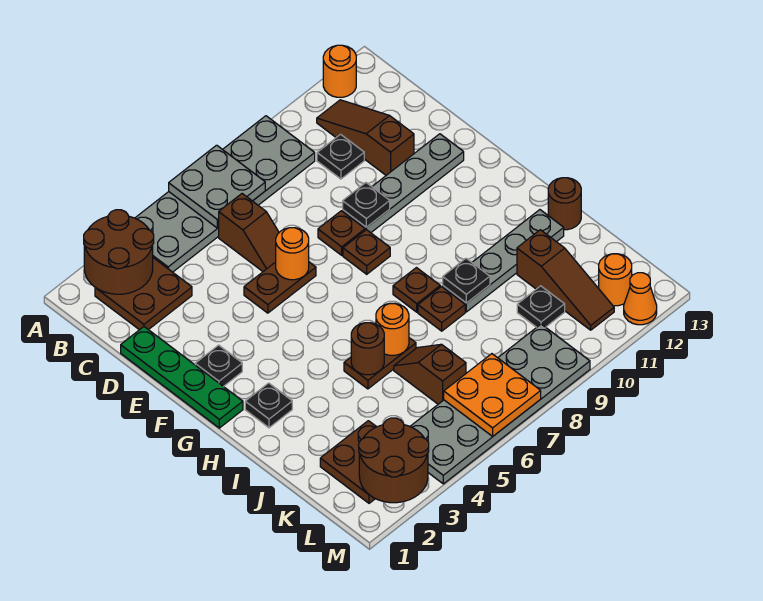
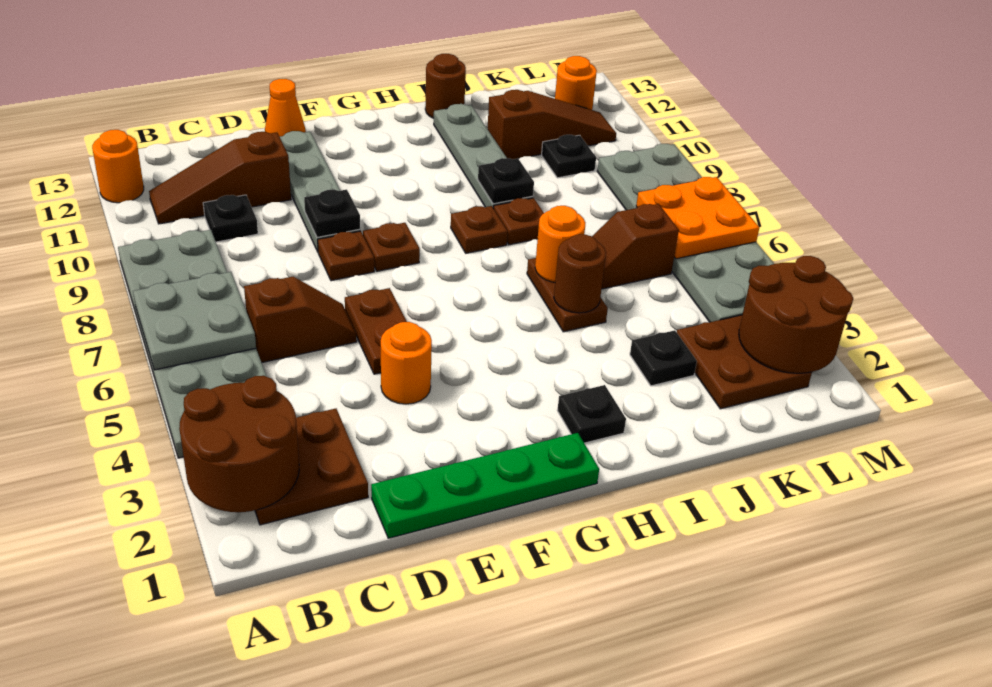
orange 1x1 round brick [276,228,309,280] -> orange 1x1 round brick moved to [381,322,432,404]
black 1x1 plate [195,345,242,387] -> black 1x1 plate moved to [630,330,697,386]
orange 1x1 cone [624,273,657,325] -> orange 1x1 cone moved to [265,79,306,137]

